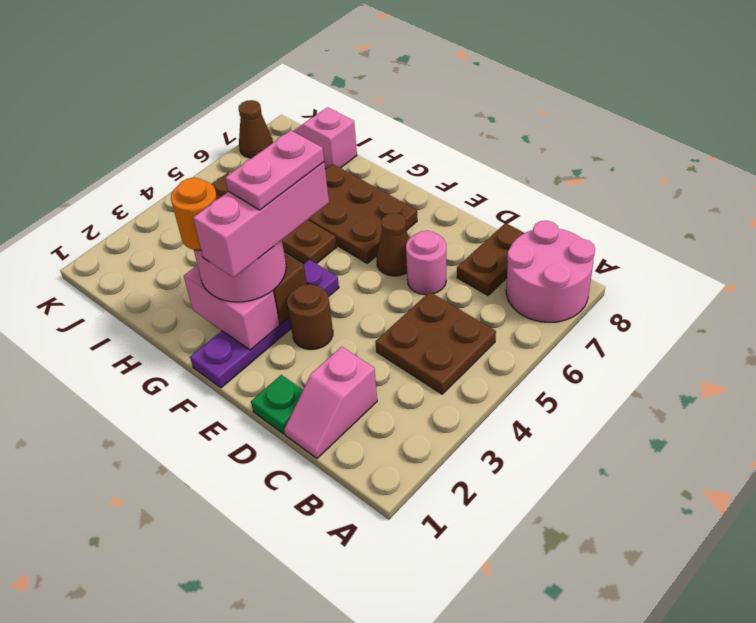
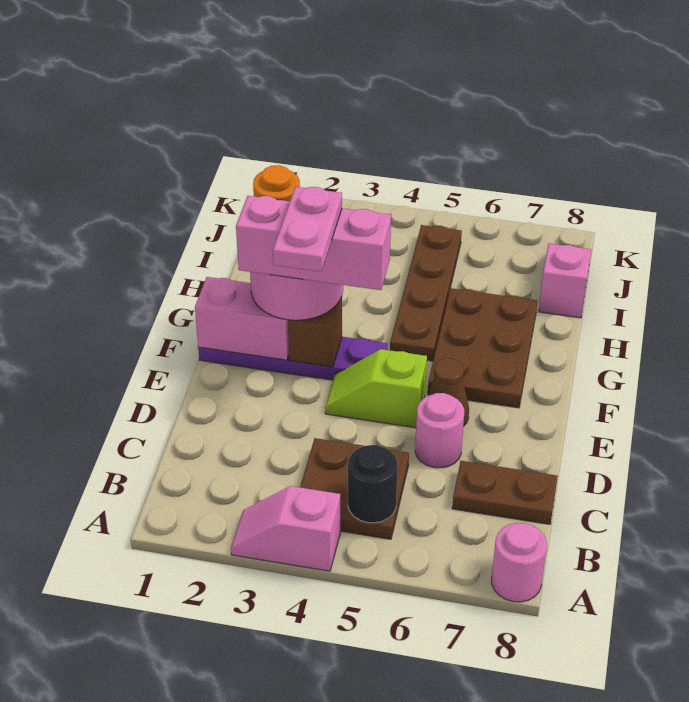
pink 2x2 round brick [506,221,595,322] -> pink 1x1 round brick [492,523,547,602]
none -> black 1x1 round brick [348,445,398,523]
pink 1x2 slope [284,347,377,458] -> pink 1x2 slope moved to [231,486,340,571]
green 1x1 plate [251,375,303,434] -> none
brown 1x1 round brick [287,284,333,350] -> none
none -> lime 1x2 slope [325,349,427,428]
pink 1x2 brick [184,265,280,350] -> pink 1x2 brick turned to [195,277,289,360]
pink 1x2 plate [225,130,324,210] -> pink 1x2 plate turned to [273,187,342,272]
brown 1x1 cone [239,100,273,158] -> none

